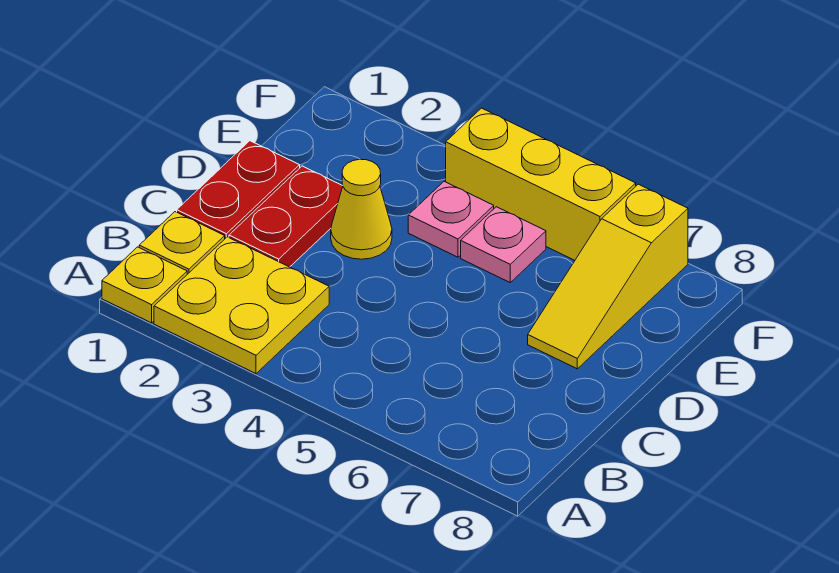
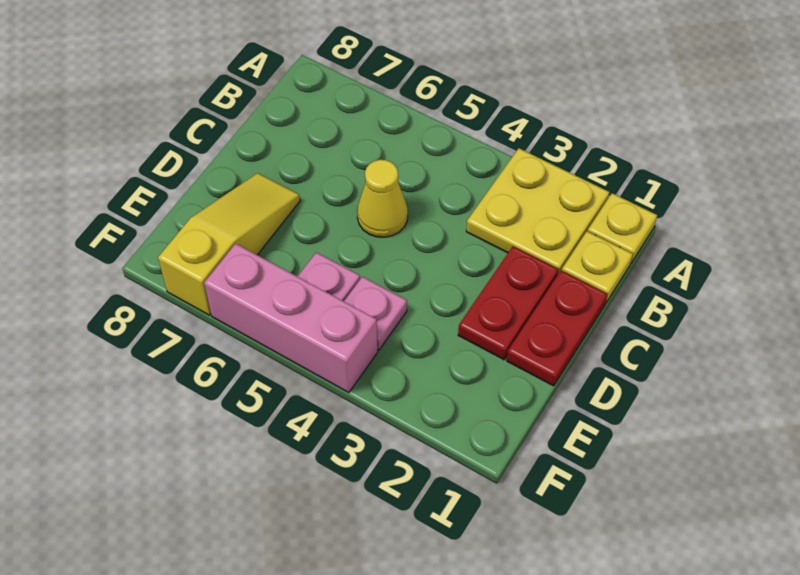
yellow 1x1 cone [331,159,392,259] -> yellow 1x1 cone moved to [357,160,408,237]
yellow 1x3 brick [446,108,636,260] -> pink 1x3 brick [204,244,378,393]

